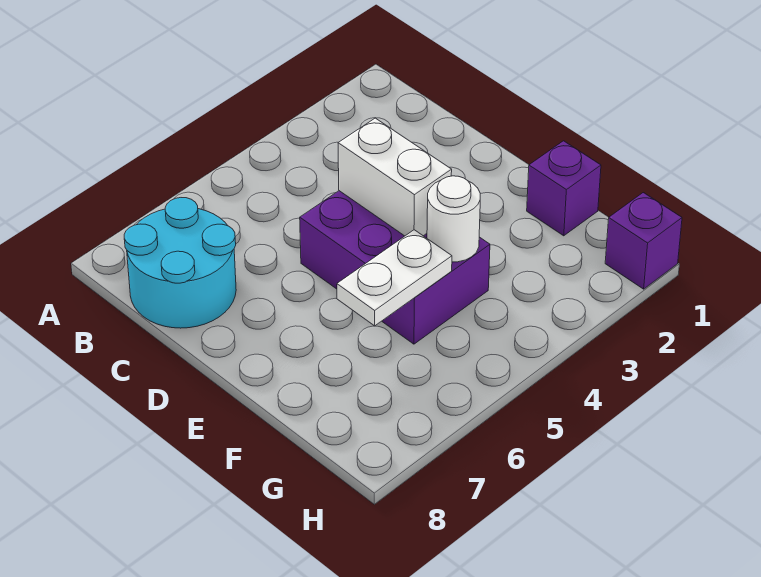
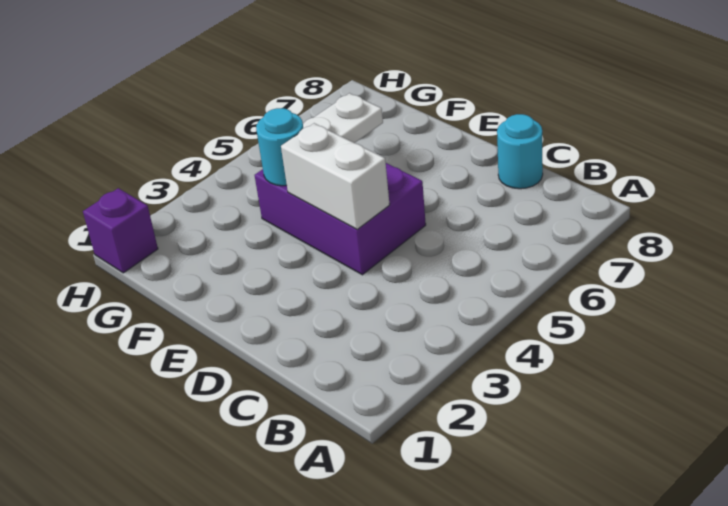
cyan 2x2 round brick [124,198,236,328] -> cyan 1x1 round brick [497,114,543,189]
purple 1x1 brick [527,141,601,236] -> none
white 1x1 round brick [427,176,480,262] -> cyan 1x1 round brick [256,108,303,186]

